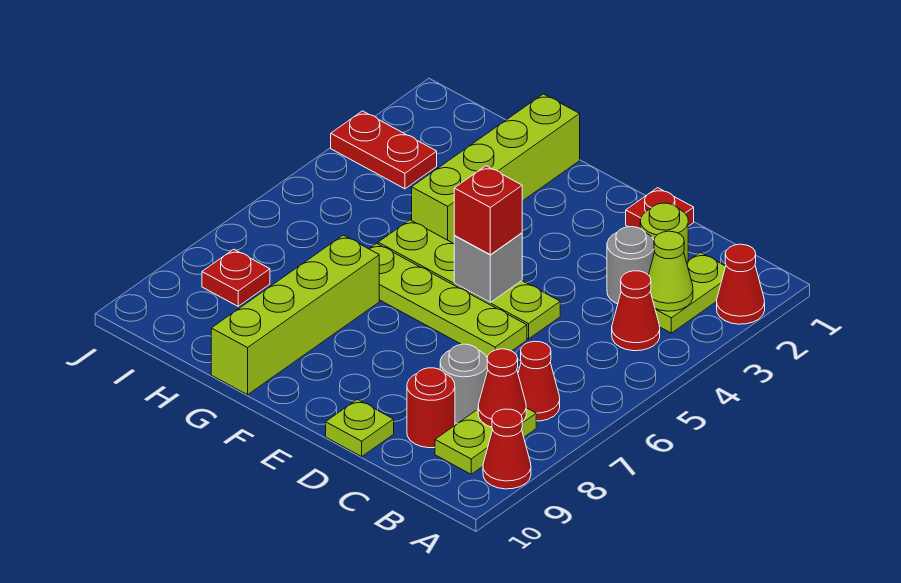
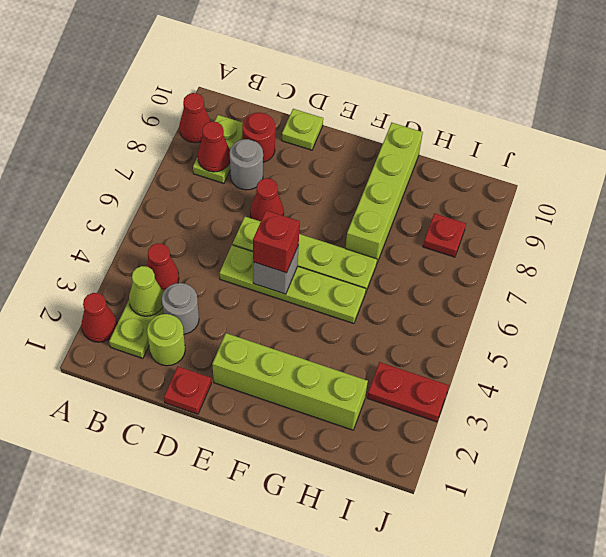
red 1x1 cone [518,341,560,421] -> red 1x1 cone moved to [250,178,284,221]
lime 1x4 brick [412,94,580,243] -> lime 1x4 brick turned to [212,333,368,430]

